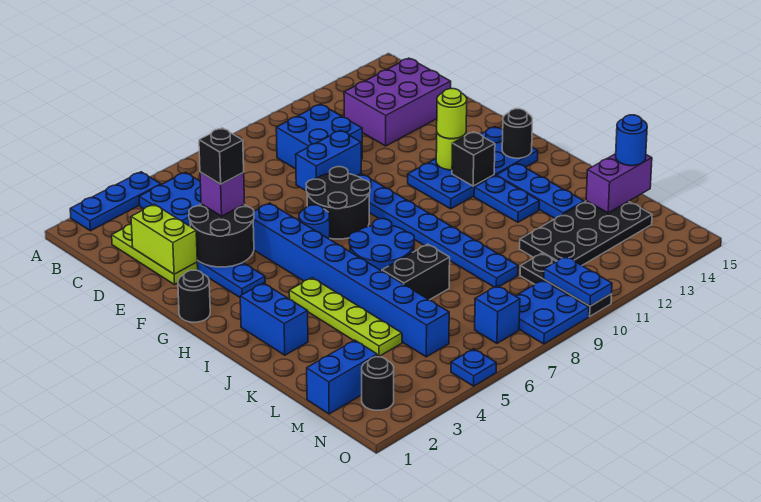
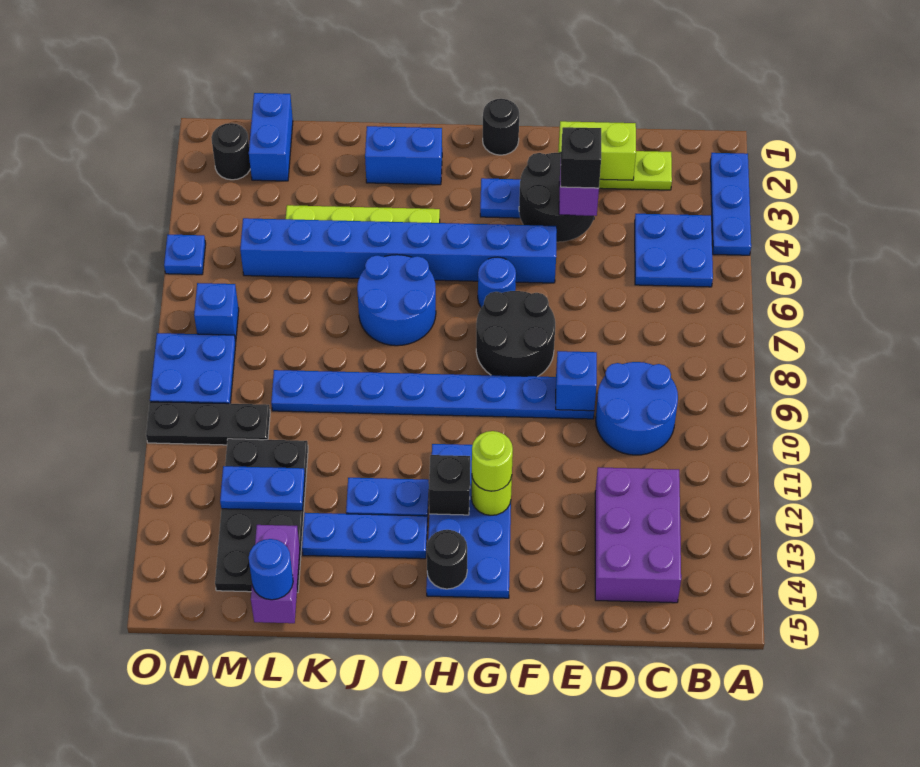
blue 2x2 brick [276,104,362,169] -> blue 2x2 round brick [596,362,678,455]
blue 1x2 brick [296,130,361,191] -> blue 1x1 brick [556,351,597,411]
black 1x2 brick [382,244,450,300] -> none
blue 1x2 plate [544,256,612,306] -> blue 1x2 plate moved to [220,466,305,511]

